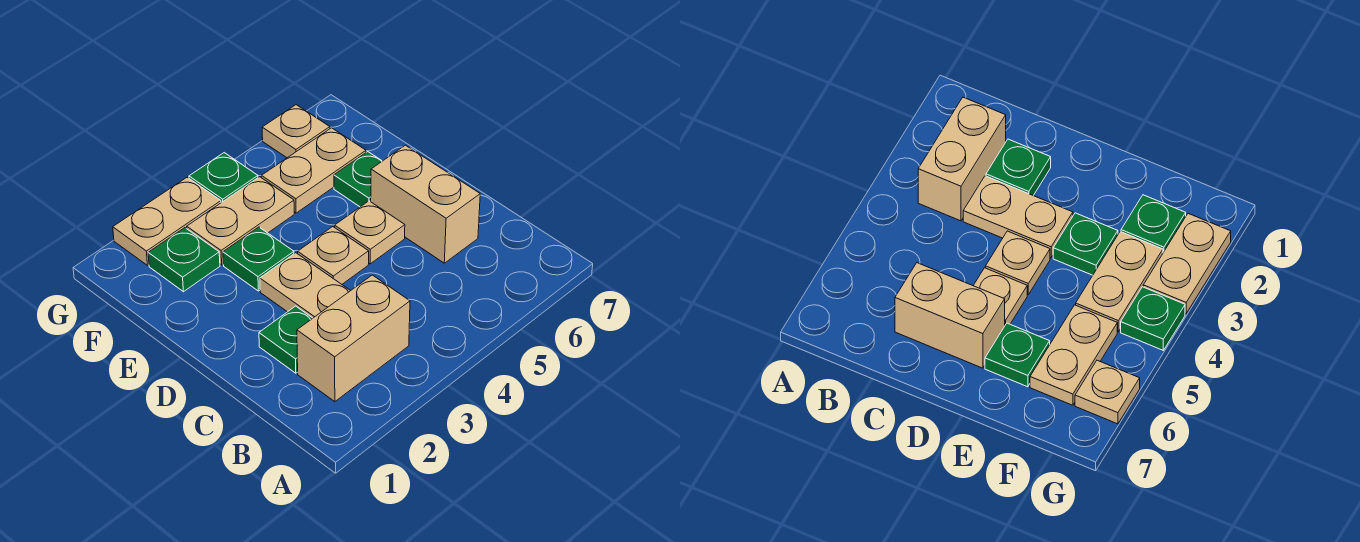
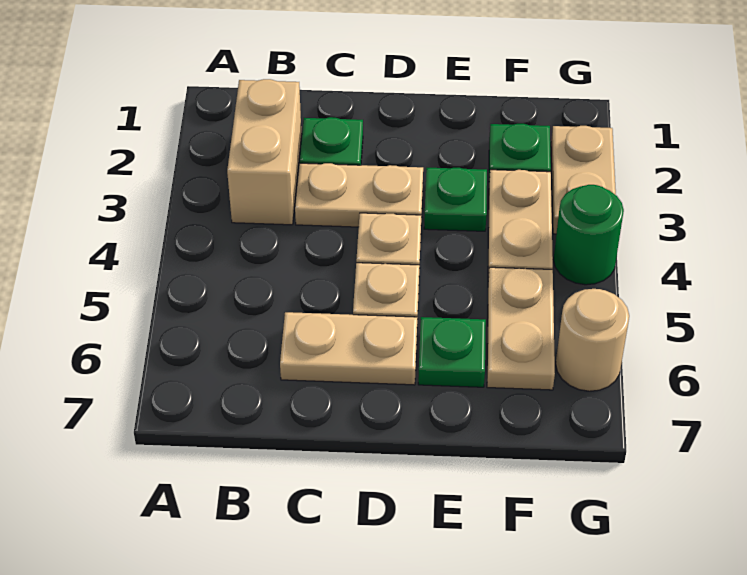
tan 1x2 brick [371,145,480,263] -> tan 1x2 plate [280,312,417,385]
green 1x1 plate [189,153,258,203] -> green 1x1 round brick [554,185,624,285]
tan 1x1 plate [262,105,330,158] -> tan 1x1 round brick [556,289,629,391]

